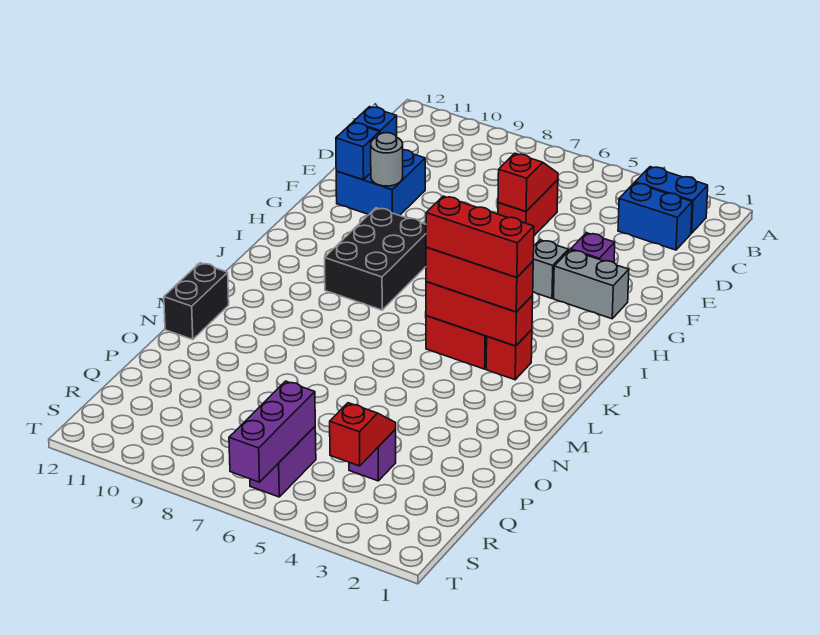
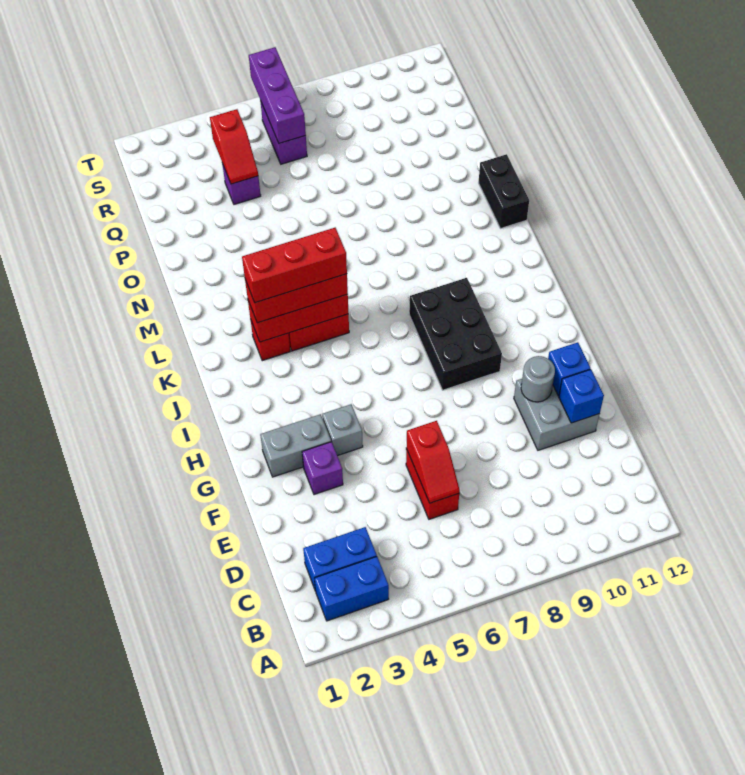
blue 2x2 brick [336,150,425,216] -> grey 2x2 brick [514,379,600,450]

